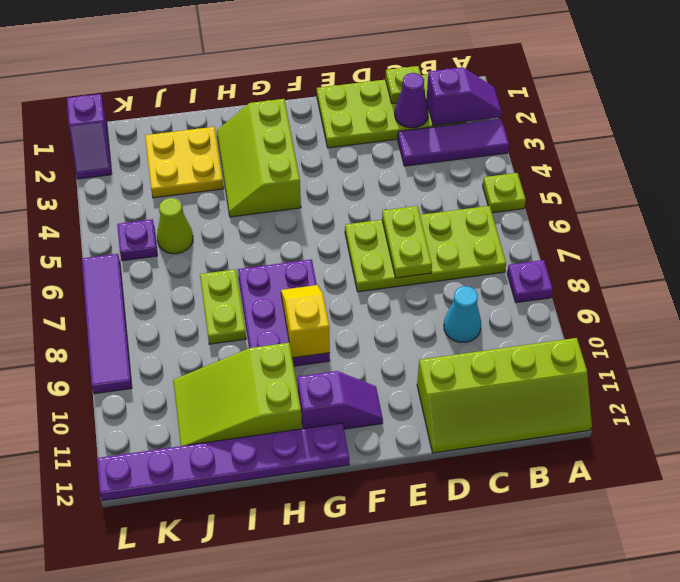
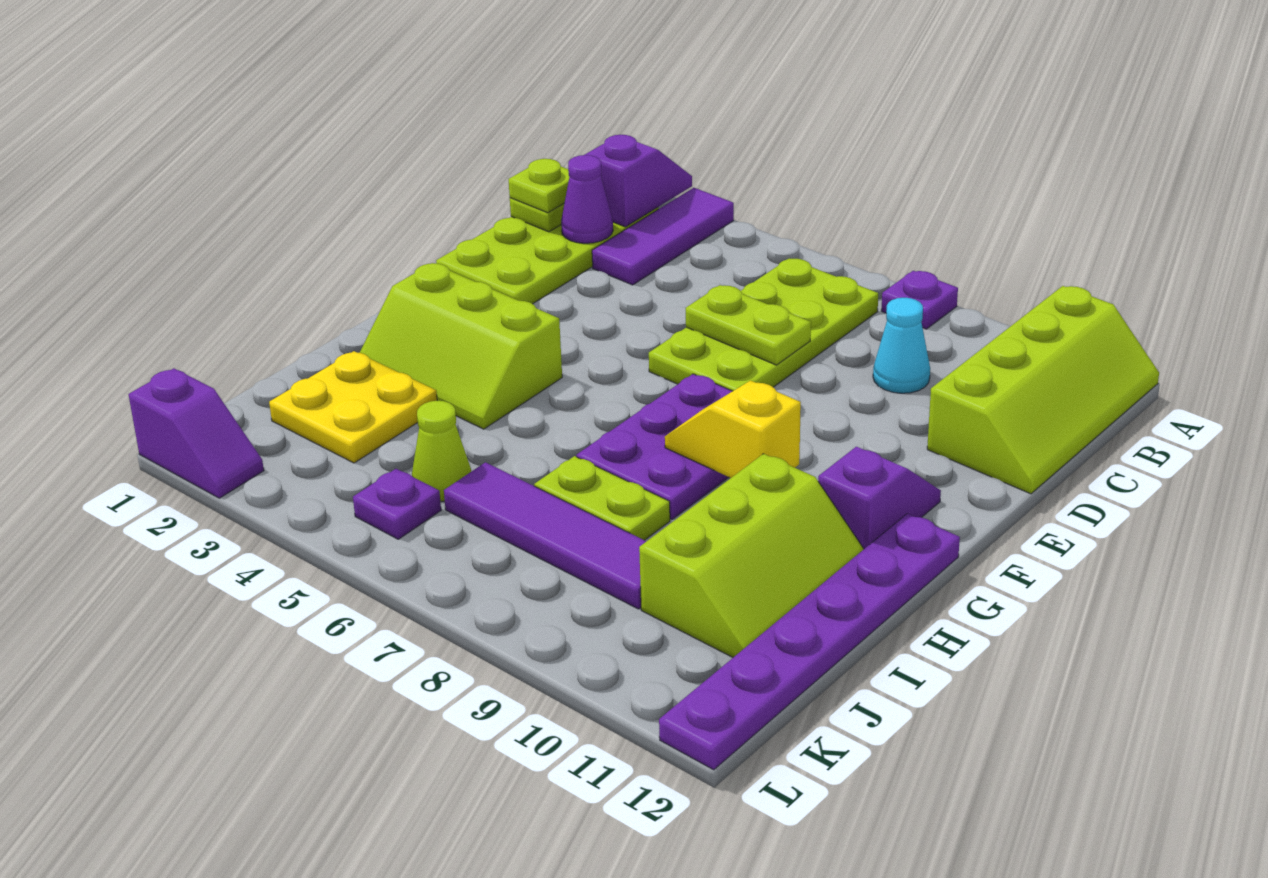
lime 1x1 plate [483,173,526,213] -> lime 1x1 plate moved to [509,159,569,213]
purple 2x3 plate [238,259,330,366] -> purple 2x3 plate turned to [577,374,732,520]
lime 2x3 slope [173,343,302,446] -> lime 2x3 slope turned to [639,454,864,657]
purple 1x4 tile [82,254,132,394] -> purple 1x4 tile moved to [444,462,646,609]

